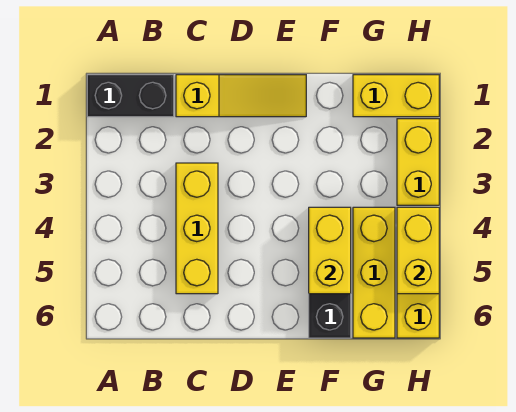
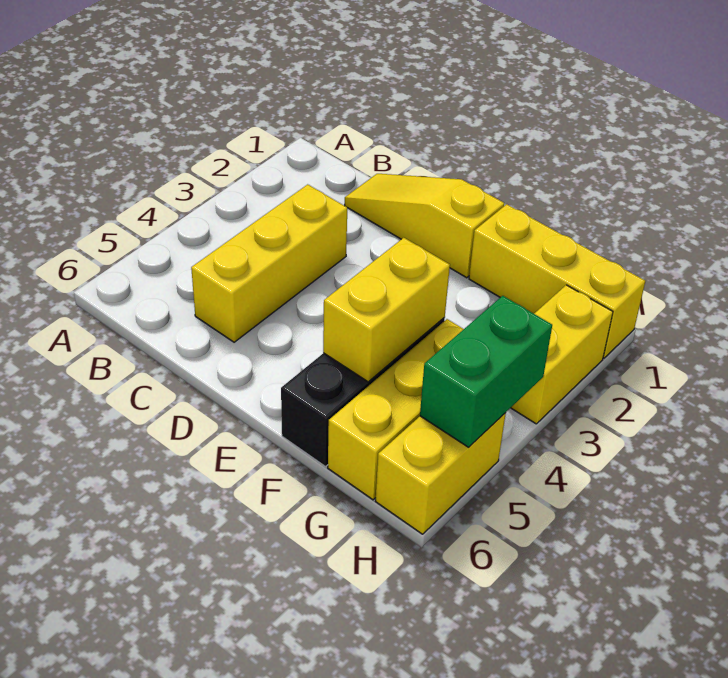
black 1x2 brick [87,75,174,117] -> none
yellow 1x3 slope [176,75,306,117] -> yellow 1x3 slope turned to [345,174,504,278]
yellow 1x2 brick [353,75,439,117] -> yellow 1x3 brick [469,204,645,358]
yellow 1x2 brick [397,207,439,294] -> green 1x2 brick [420,296,552,447]

